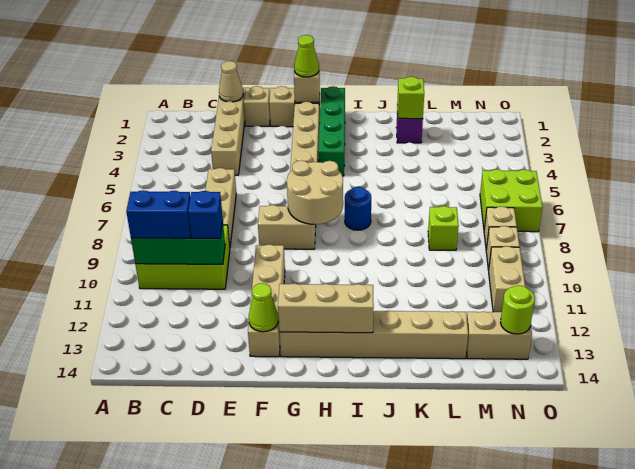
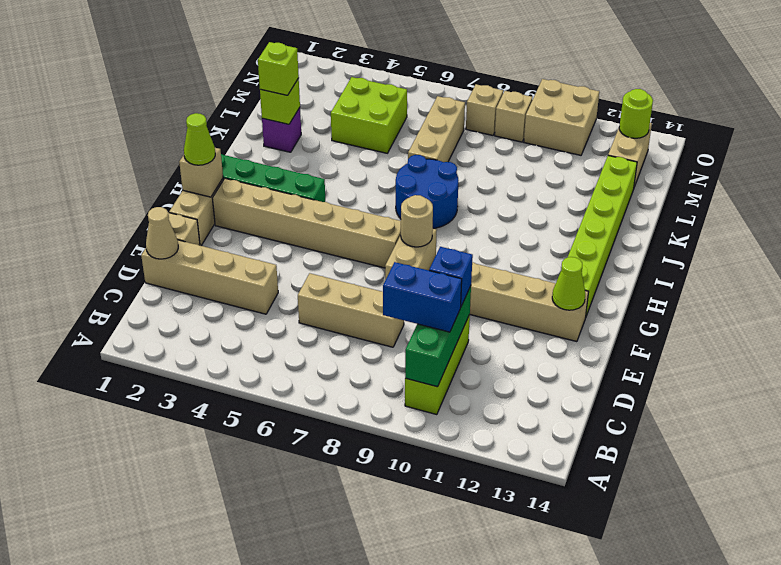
lime 2x3 brick [135,225,230,289] -> lime 1x3 brick [405,315,470,415]
blue 1x2 brick [126,190,191,238] -> blue 1x2 brick turned to [383,262,462,332]
tan 2x2 round brick [287,161,343,225] -> tan 1x1 round brick [401,195,433,247]
tan 1x6 brick [279,311,468,359] -> lime 1x6 brick [567,156,637,316]
tan 1x3 brick [278,284,374,333] -> tan 1x3 brick moved to [408,96,465,162]
blue 1x1 round brick [345,187,371,230] -> blue 2x2 round brick [396,155,458,229]
lime 1x1 brick [428,206,459,250] -> lime 1x1 brick moved to [258,42,299,95]
lime 2x2 brick [480,169,543,232] -> lime 2x2 brick moved to [331,77,407,153]
tan 1x2 brick [489,246,525,312] -> tan 2x2 brick [524,79,599,155]

